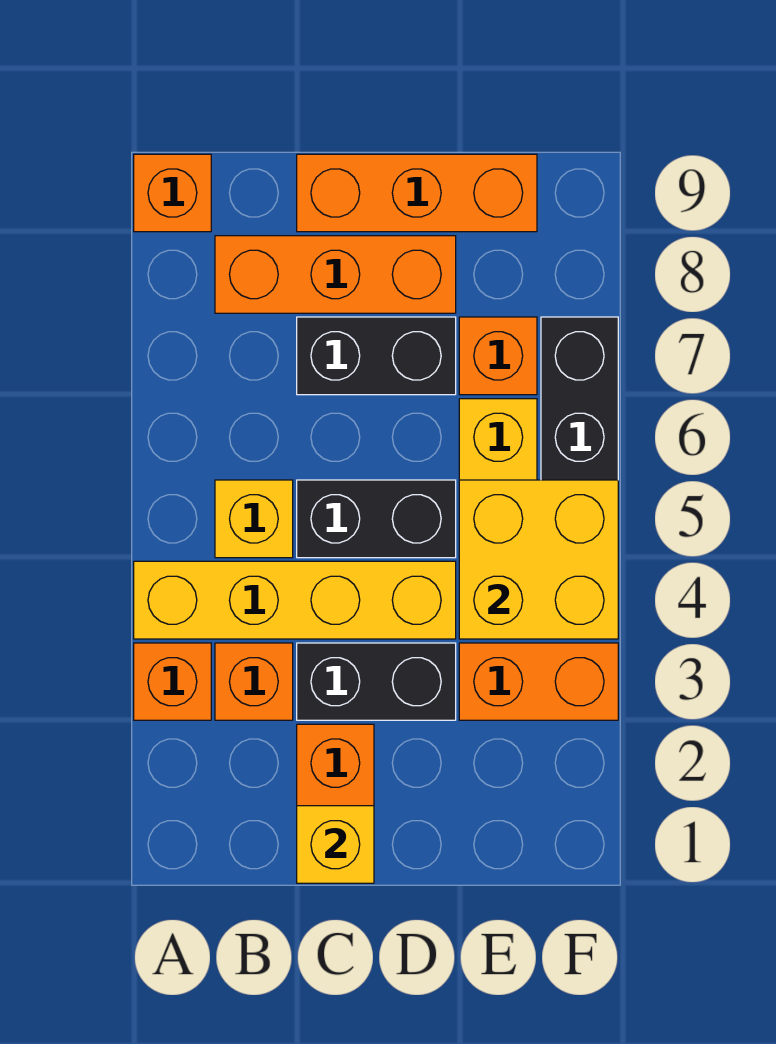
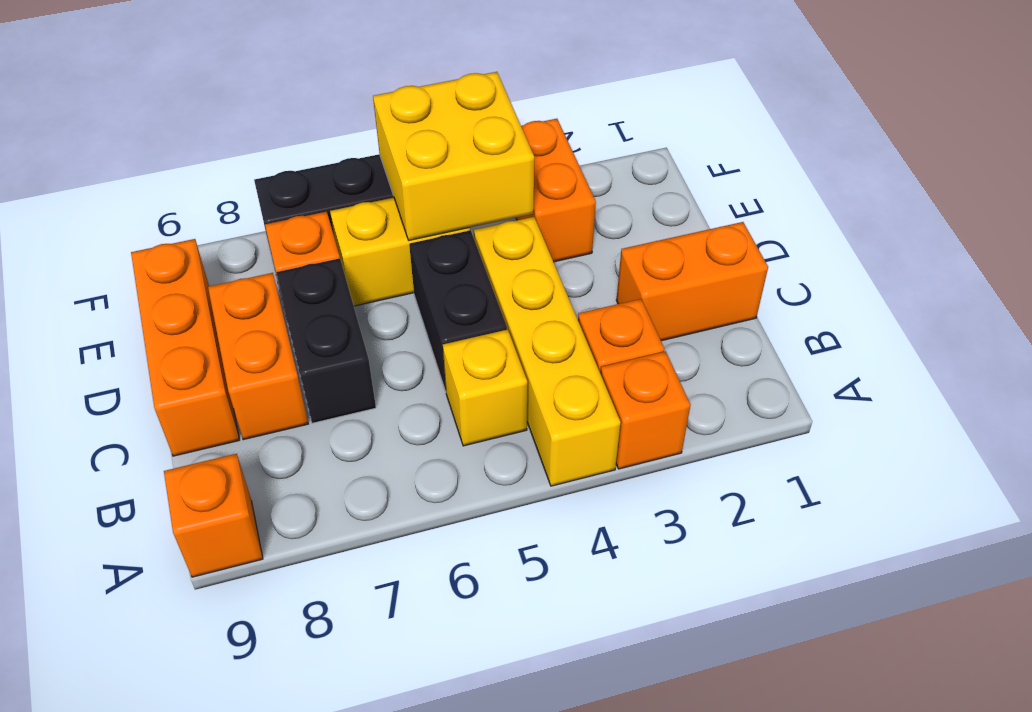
orange 1x3 brick [215,236,456,313] -> orange 1x2 brick [208,273,308,440]
yellow 1x1 brick [297,806,374,883] -> none
black 1x2 brick [297,643,456,720] -> none

